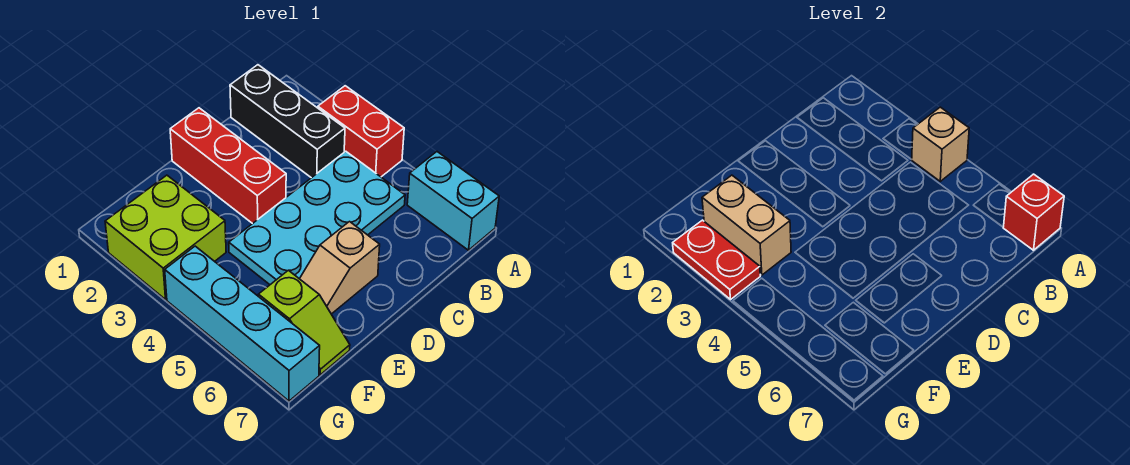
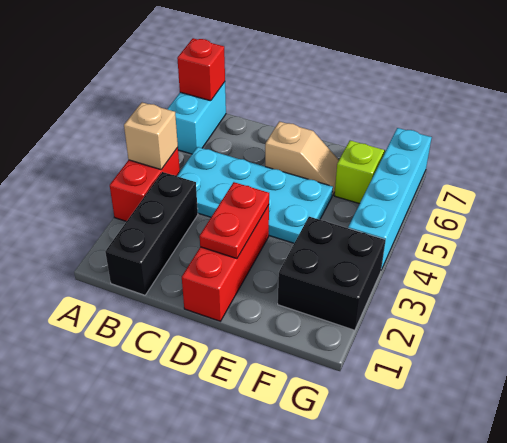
lime 2x2 brick [105,175,226,299] -> black 2x2 brick [278,217,385,330]
tan 1x2 brick [702,175,791,275] -> none
red 1x2 plate [673,220,760,299] -> red 1x2 plate moved to [200,182,269,259]

